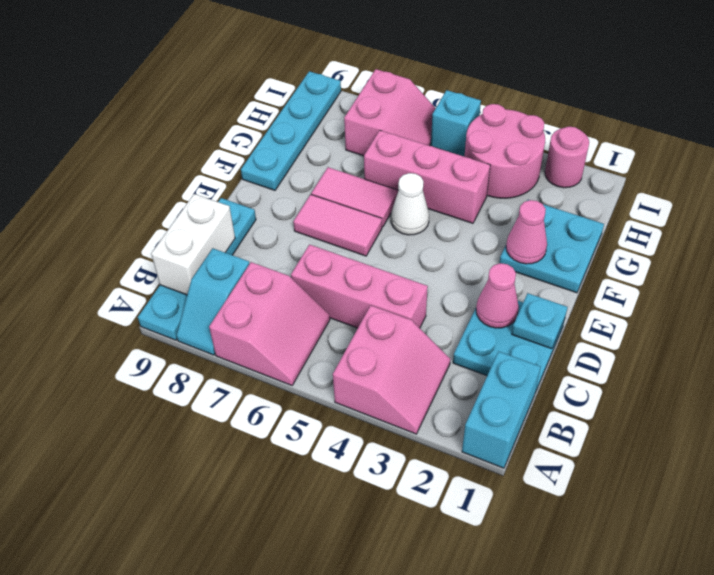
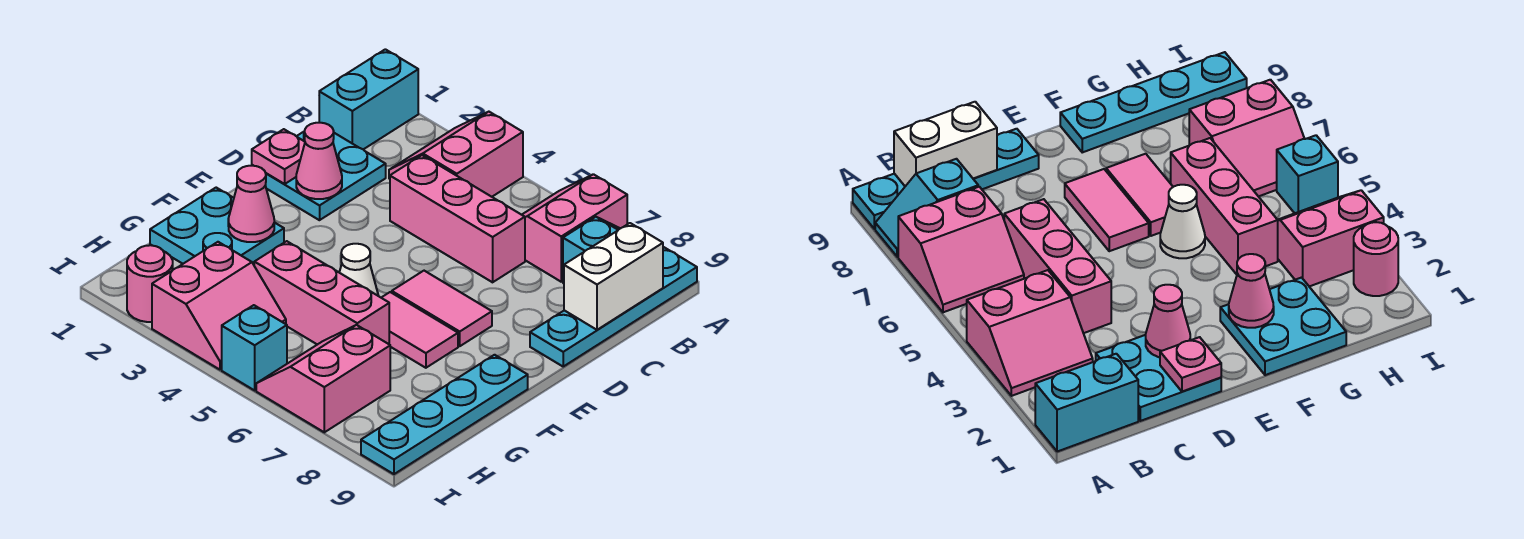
cyan 1x1 plate [512,293,568,349] -> pink 1x1 plate [252,129,305,184]
pink 2x2 round brick [465,104,545,198] -> pink 2x2 slope [152,242,286,370]

